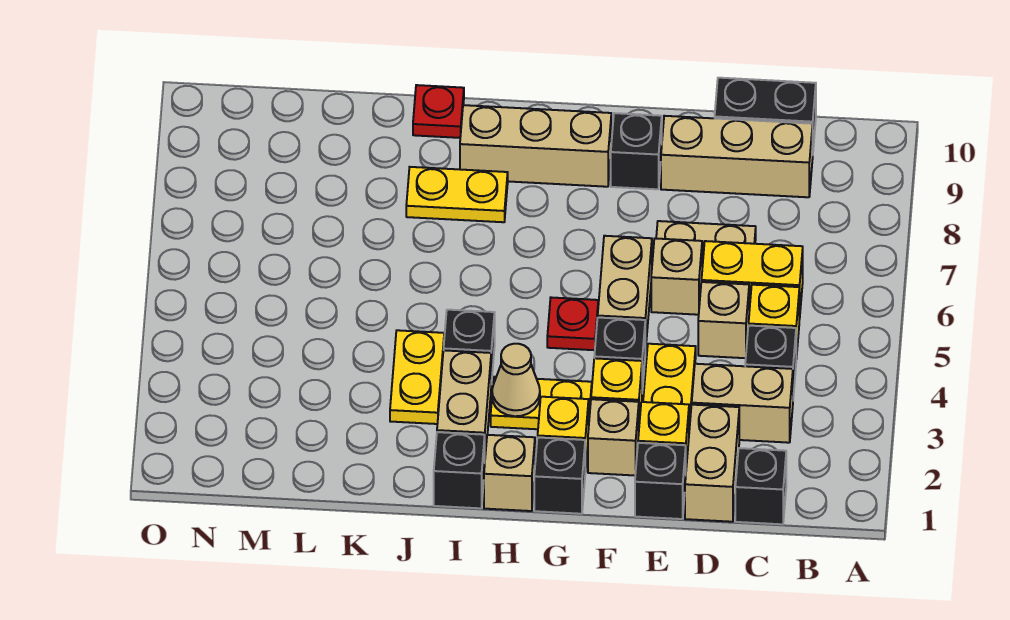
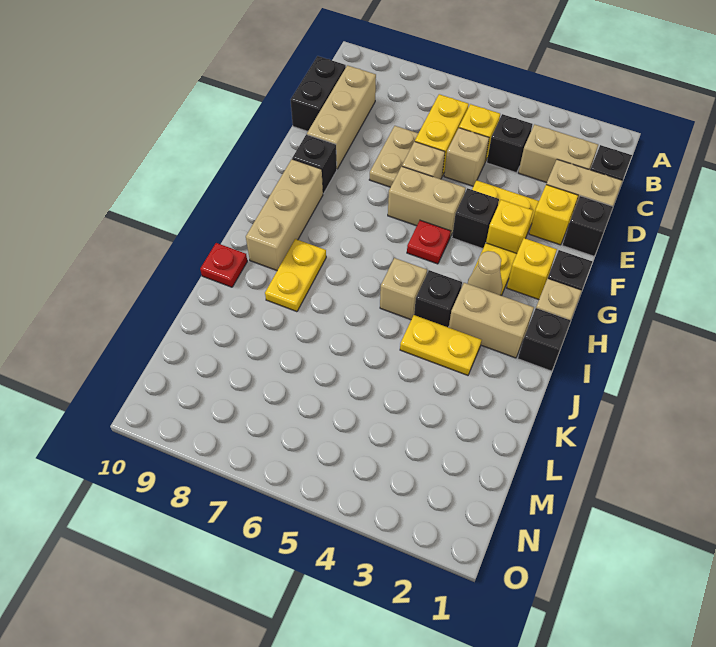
tan 1x2 brick [692,364,793,443] -> tan 1x2 brick turned to [518,124,598,183]
tan 1x1 brick [588,399,639,475] -> tan 1x1 brick moved to [380,258,427,320]

